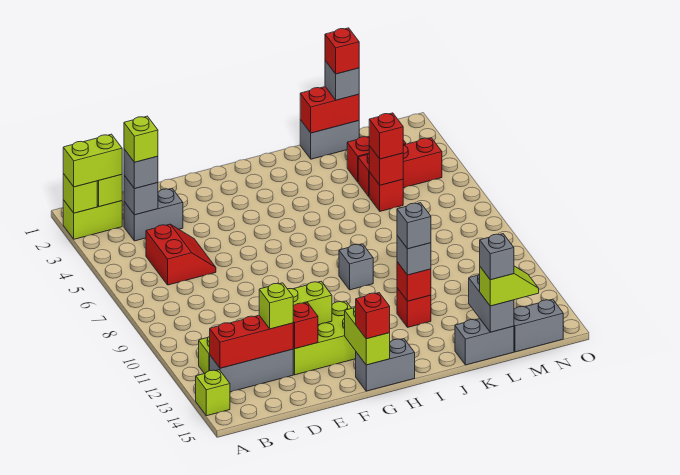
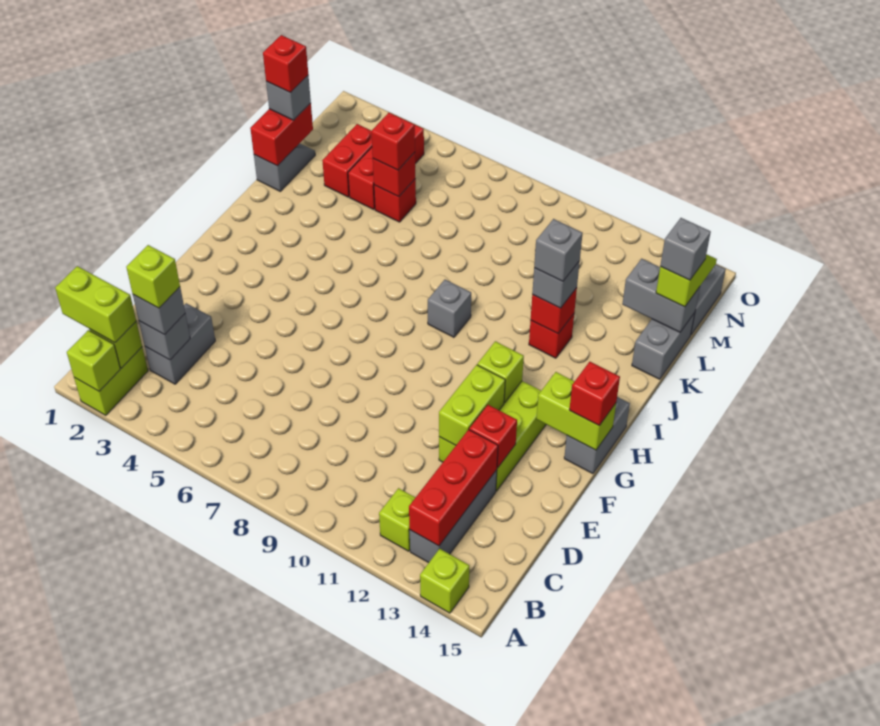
lime 1x2 brick [63,134,122,187] -> lime 1x2 brick turned to [55,266,136,343]
red 2x2 slope [146,224,216,285] -> none
lime 1x1 brick [259,283,293,329] -> lime 1x1 brick moved to [477,341,524,403]
grey 1x2 brick [300,120,359,159] -> grey 1x2 slope [254,143,315,191]

